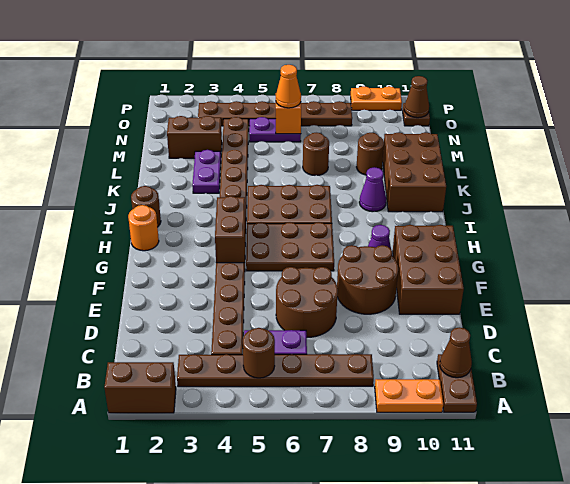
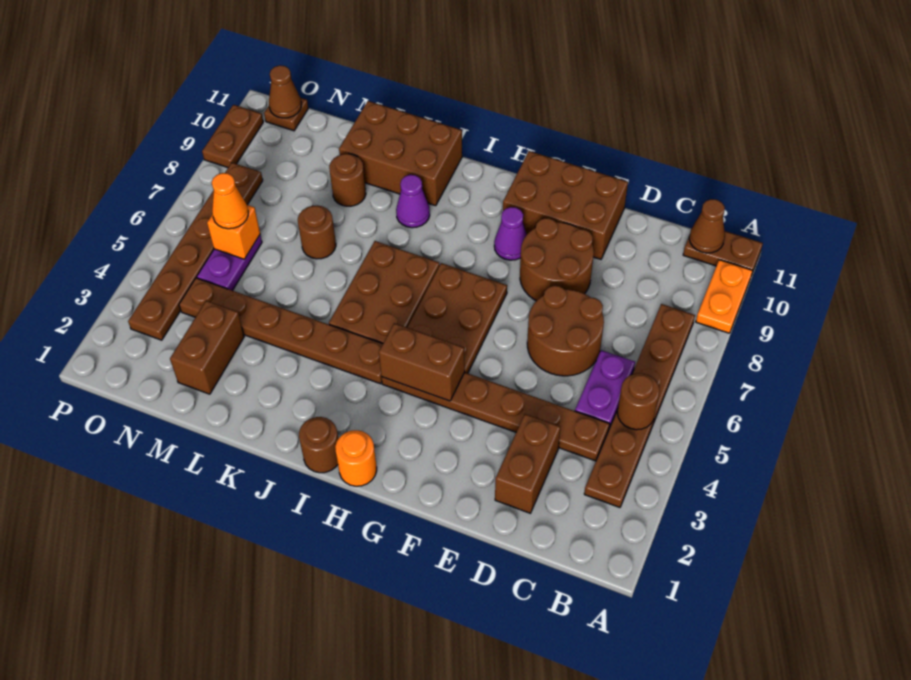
brown 1x2 brick [104,362,176,413] -> brown 1x2 brick moved to [495,414,560,513]
purple 1x2 plate [192,150,221,193] -> none
orange 1x2 plate [351,86,402,110] -> brown 1x2 plate [202,105,263,168]

